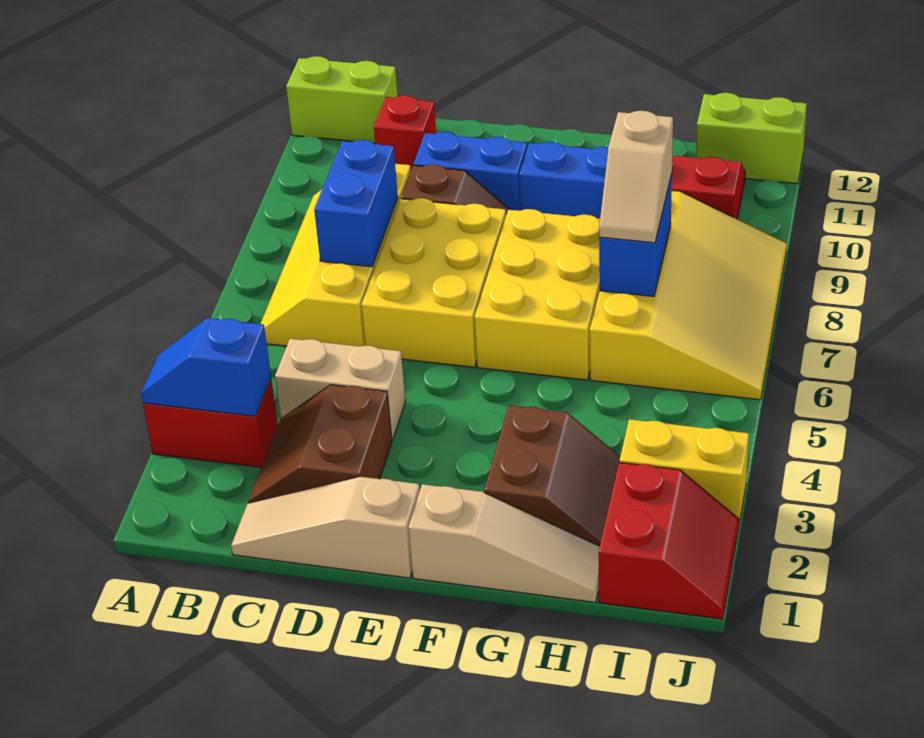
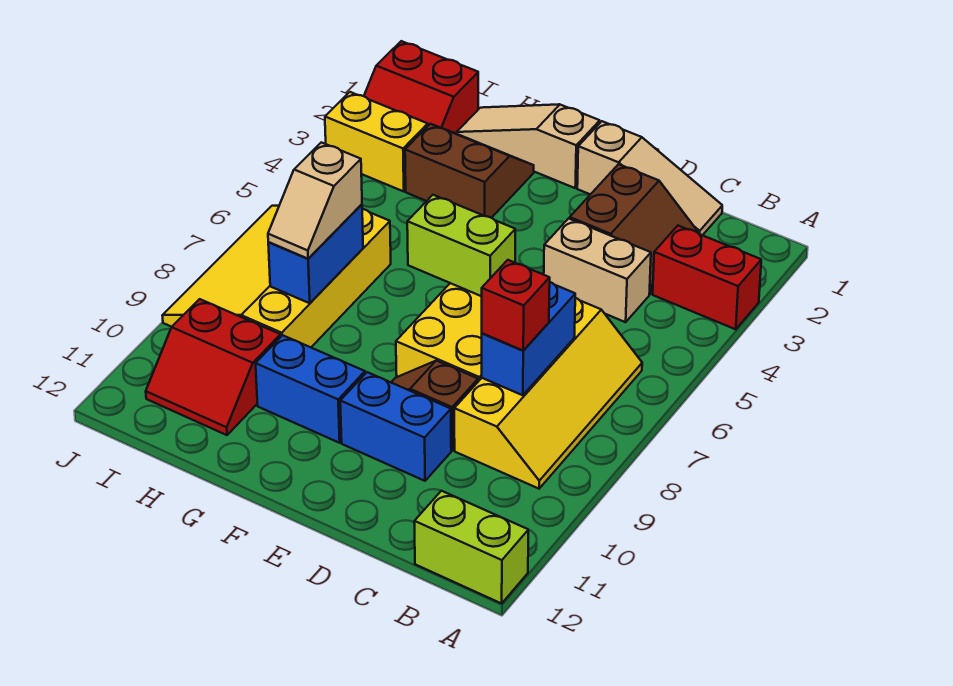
blue 1x2 slope [141,318,271,416] -> none
red 1x1 brick [374,95,436,169] -> red 1x1 brick moved to [482,260,550,351]
yellow 2x3 brick [475,209,600,380] -> none
brown 2x2 slope [484,405,620,546] -> brown 2x2 slope turned to [405,124,534,218]
tan 1x2 slope [599,111,673,243] -> tan 1x2 slope turned to [268,142,362,259]
red 2x2 slope [599,462,739,619] -> red 2x2 slope turned to [364,41,478,134]
lime 1x2 brick [696,93,807,184] -> lime 1x2 brick moved to [407,195,515,296]

